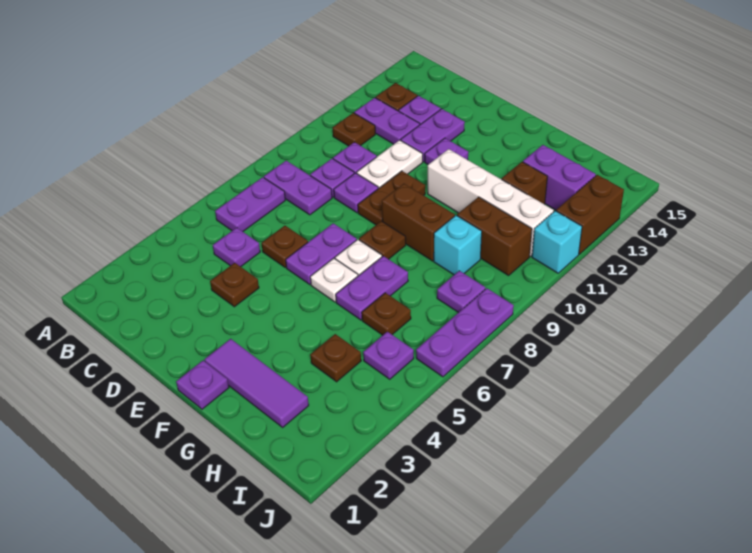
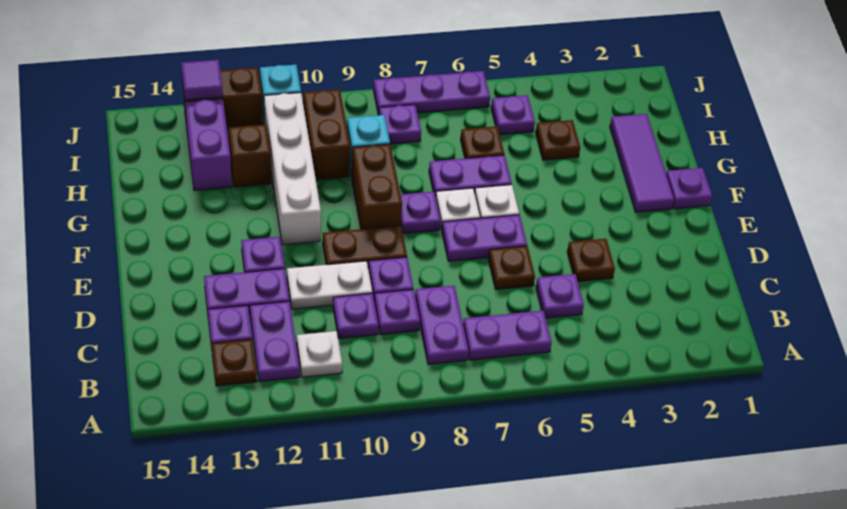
brown 1x1 plate [333,113,375,146] -> white 1x1 plate [297,331,342,377]
brown 1x1 plate [359,221,406,259] -> purple 1x1 plate [401,192,441,234]
none -> purple 1x1 tile [181,60,223,100]

